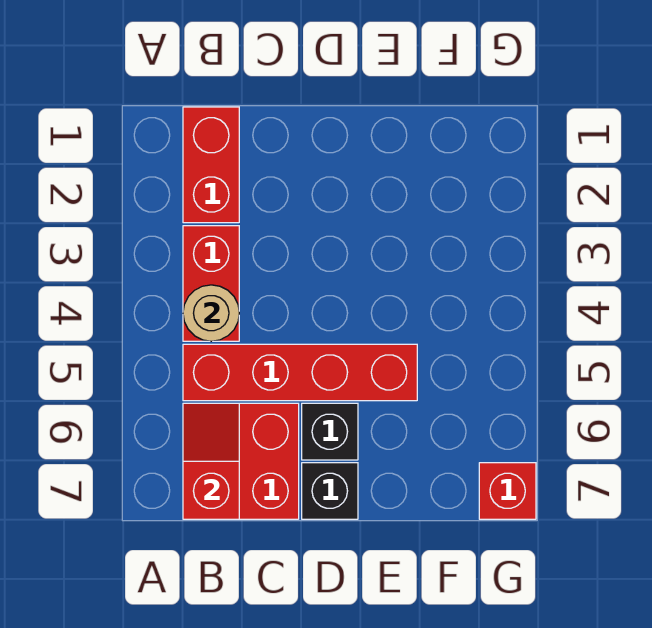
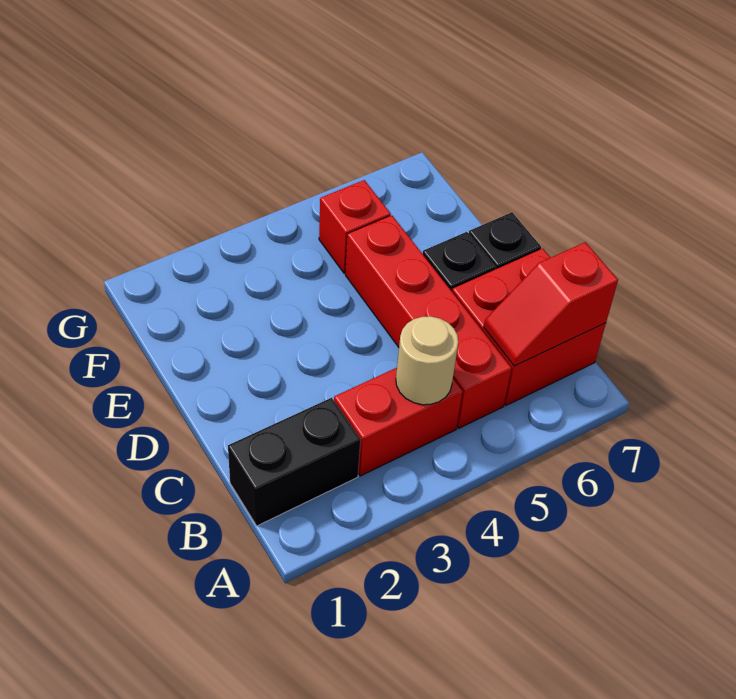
red 1x2 brick [183,107,239,223] -> black 1x2 brick [228,398,360,526]
red 1x1 brick [479,463,536,519] -> red 1x1 brick moved to [319,180,391,273]

